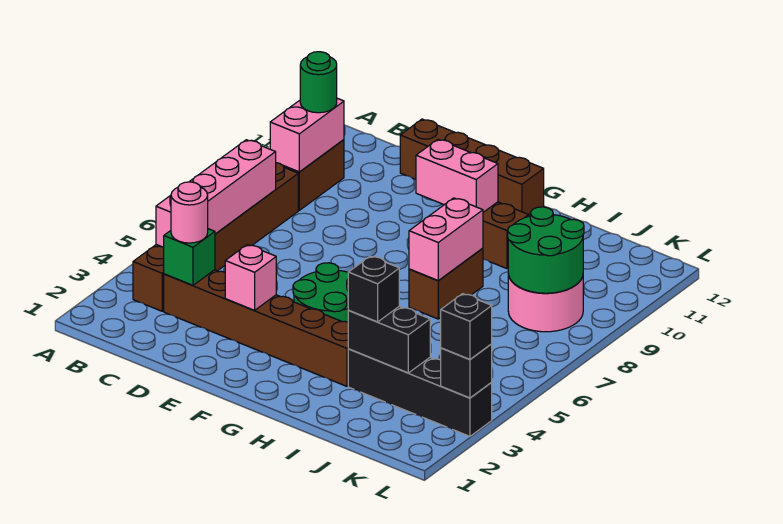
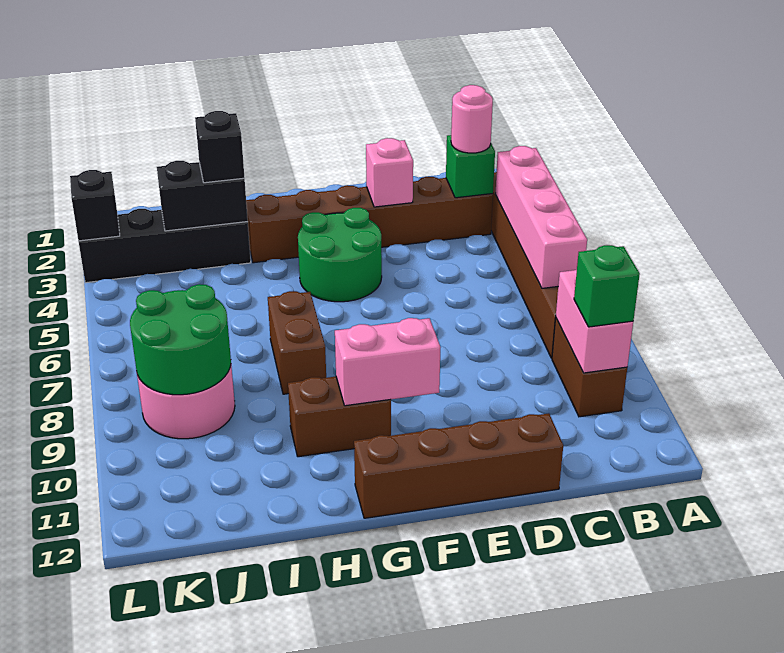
green 1x1 round brick [300,52,337,113] -> green 1x1 brick [574,245,640,327]
pink 1x2 brick [409,198,483,281] -> none
black 1x1 brick [441,294,492,360] -> none

